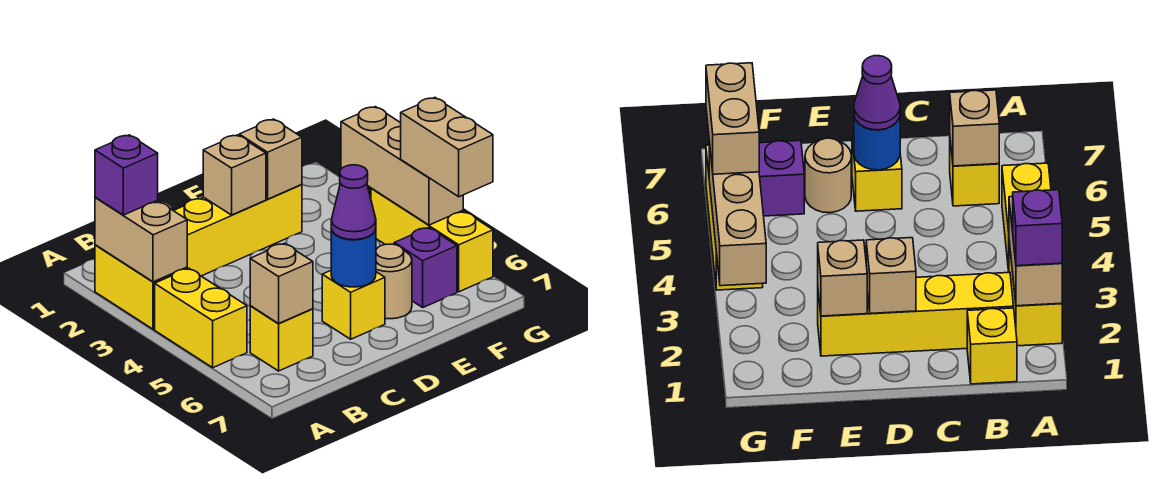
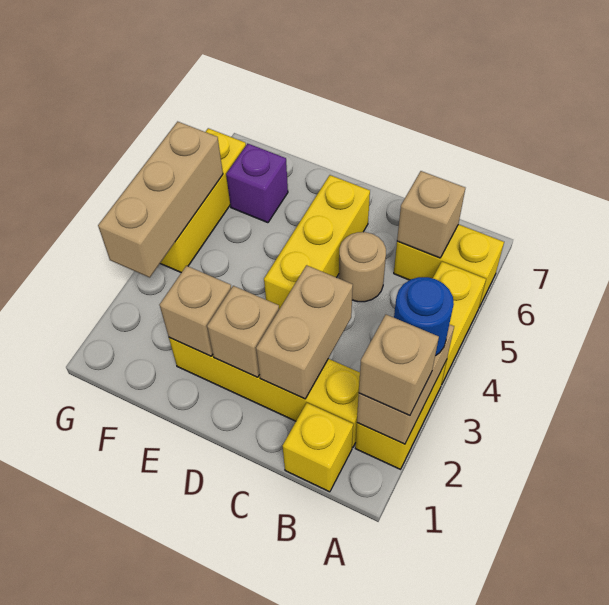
purple 1x1 brick [95,135,158,215] -> tan 1x1 brick [359,315,439,416]
yellow 1x1 brick [250,306,313,371] -> yellow 1x2 brick [394,224,504,307]
yellow 1x1 brick [322,271,385,339] -> yellow 1x3 brick [264,175,370,309]
blue 1x1 round brick [331,229,376,287] -> blue 1x1 round brick moved to [394,277,454,356]
purple 1x1 cone [331,165,376,240] -> none
tan 1x1 round brick [376,244,412,319] -> tan 1x1 round brick moved to [339,232,386,302]
tan 1x2 brick [401,98,493,197] -> tan 1x2 brick moved to [256,265,353,399]

